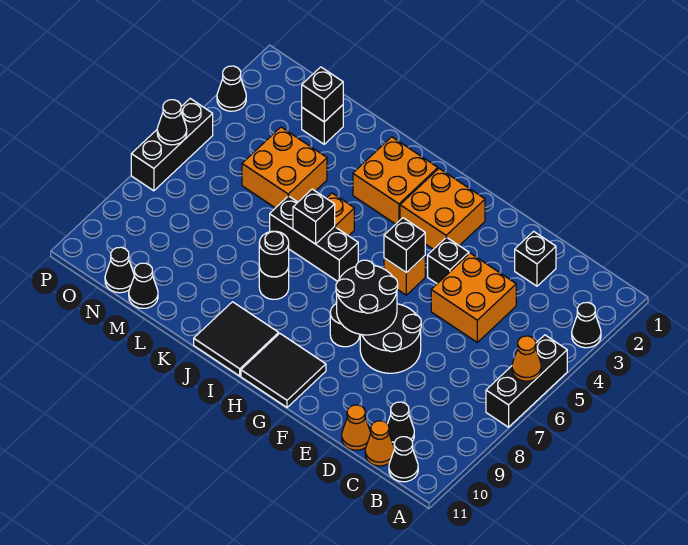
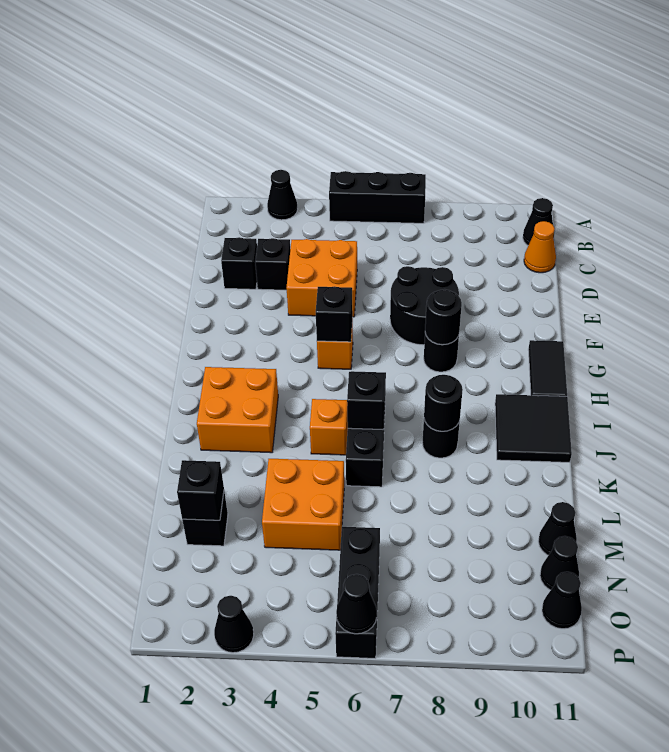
orange 1x1 cone [512,336,541,381] -> none
black 1x1 cone [388,402,414,446] -> black 1x1 cone moved to [542,572,582,629]
orange 1x1 cone [342,405,371,450] -> none
black 1x1 brick [428,237,469,284] -> black 1x1 brick moved to [255,238,290,290]
black 2x2 round brick [336,260,398,335] -> black 1x1 round brick [425,289,462,345]
orange 2x2 brick [400,169,485,249] -> none
black 2x2 tile [241,333,326,407] -> black 1x2 tile [528,340,567,396]
black 1x3 brick [131,99,213,191] -> black 1x3 brick turned to [335,527,380,658]

